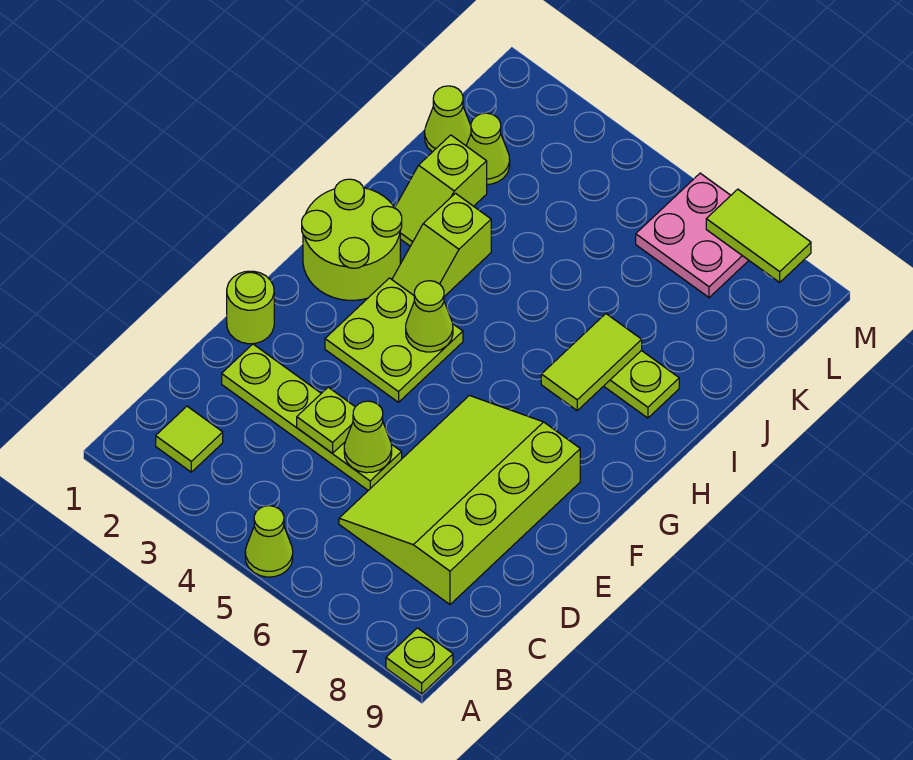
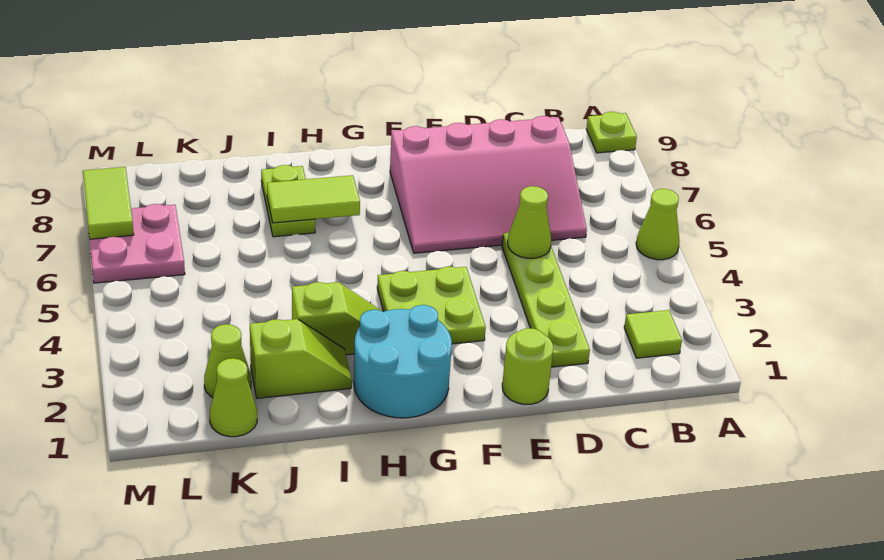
lime 3x4 slope [339,396,580,604] -> pink 3x4 slope [390,116,587,253]
lime 1x1 plate [297,387,355,453] -> none
lime 2x2 round brick [302,179,402,300] -> cyan 2x2 round brick [354,305,452,418]
lime 1x1 cone [406,281,453,352] -> none

